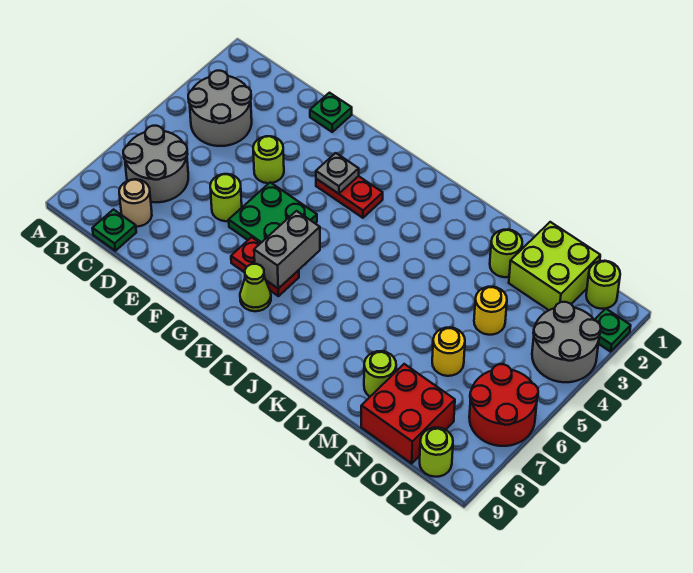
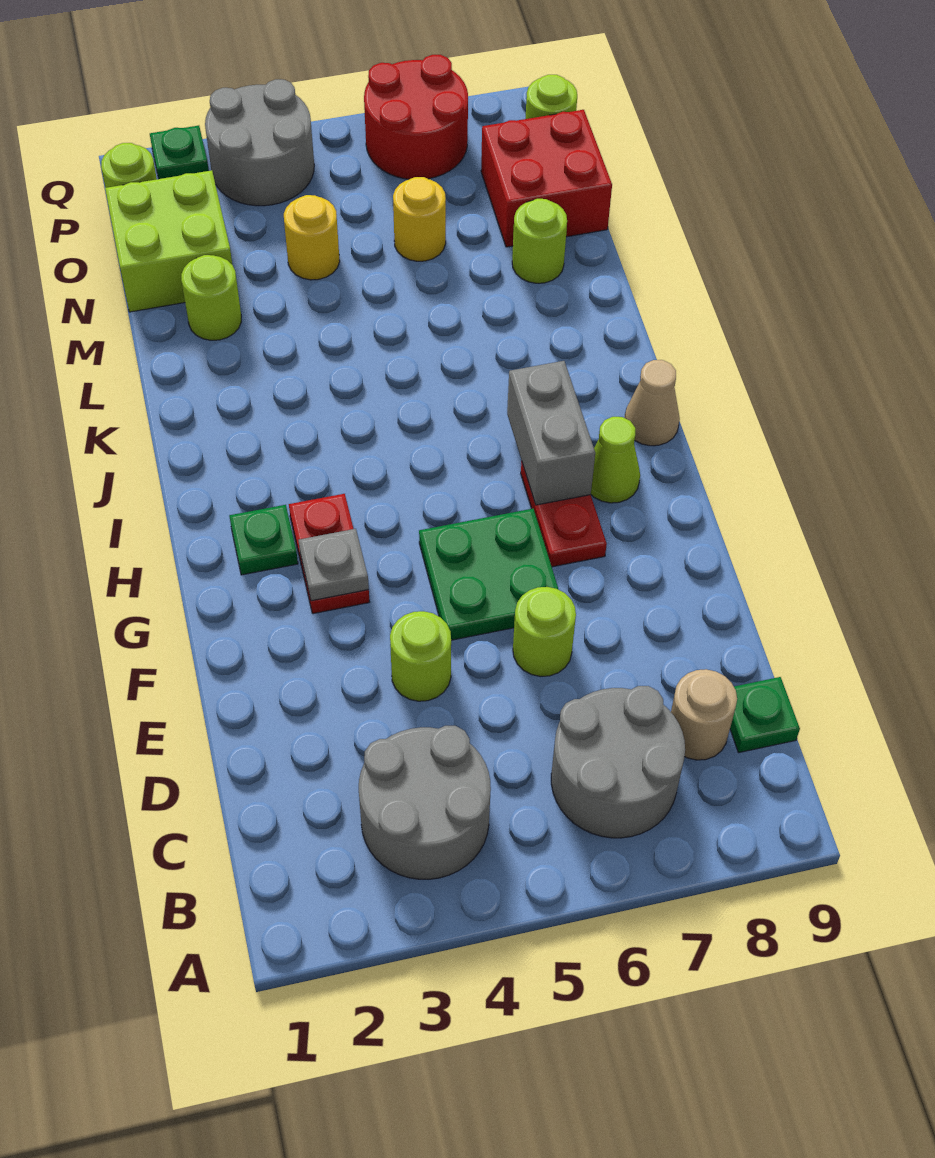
green 1x1 plate [310,93,352,132] -> green 1x1 plate moved to [229,505,298,575]
grey 1x2 brick [254,211,320,289] -> grey 1x2 brick turned to [507,361,595,505]
none -> tan 1x1 cone [624,360,680,446]

